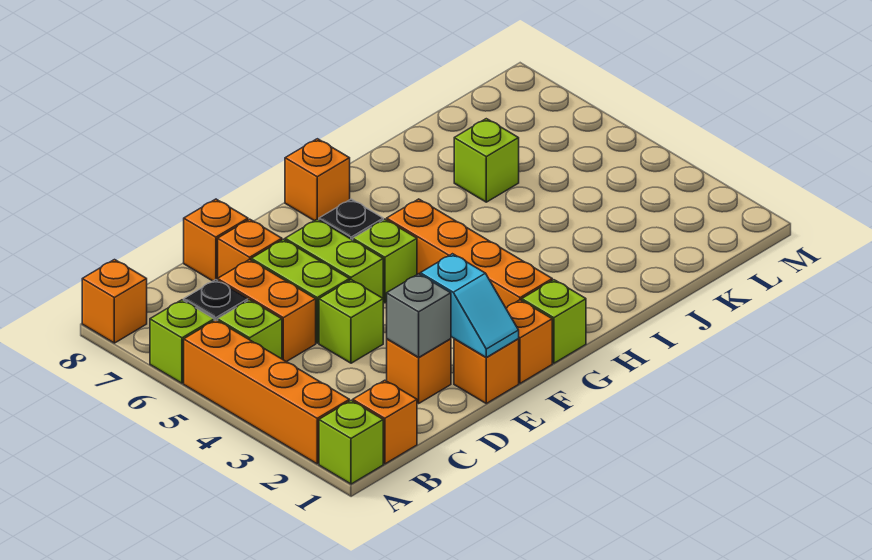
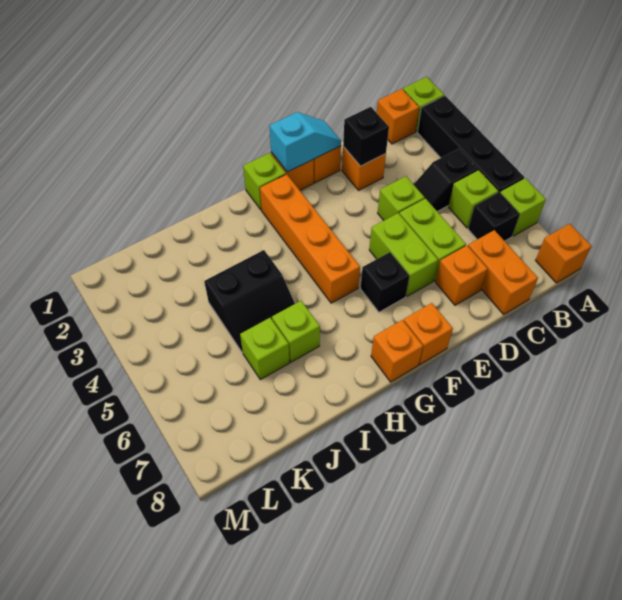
orange 1x4 brick [184,320,349,464] -> black 1x4 brick [417,96,524,193]
none -> black 1x2 slope [414,149,478,212]
orange 1x2 brick [218,259,316,362] -> orange 1x2 brick moved to [468,230,538,314]
grey 1x1 brick [387,274,451,358] -> black 1x1 brick [343,107,389,166]
orange 1x1 brick [184,199,248,281] -> orange 1x1 brick moved to [404,303,453,364]
cyan 1x2 slope [420,254,519,358] -> cyan 1x2 slope turned to [270,112,341,172]
lime 1x1 brick [353,219,417,303] -> lime 1x1 brick moved to [272,301,320,362]
none -> black 2x2 slope [204,250,295,353]

